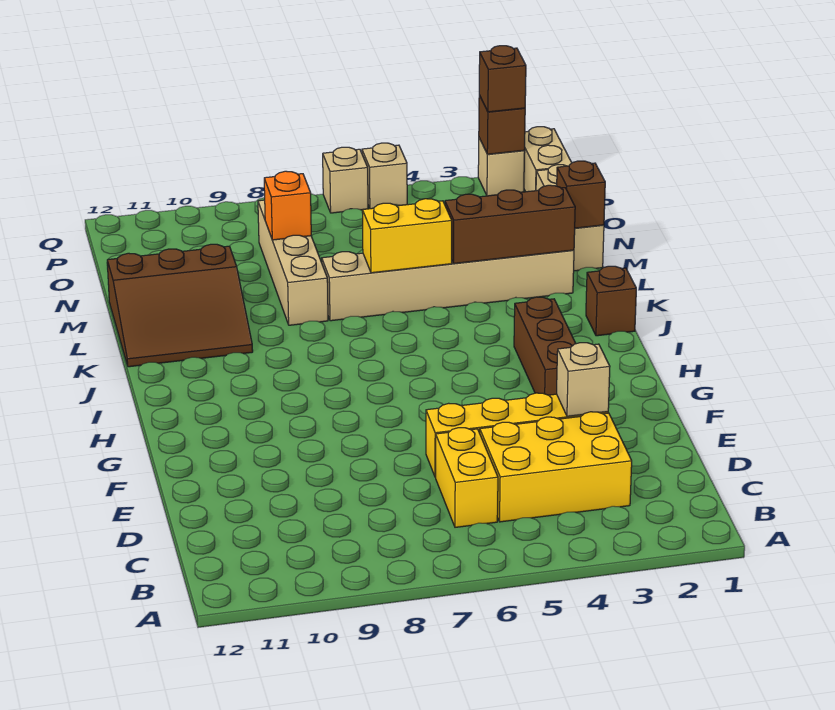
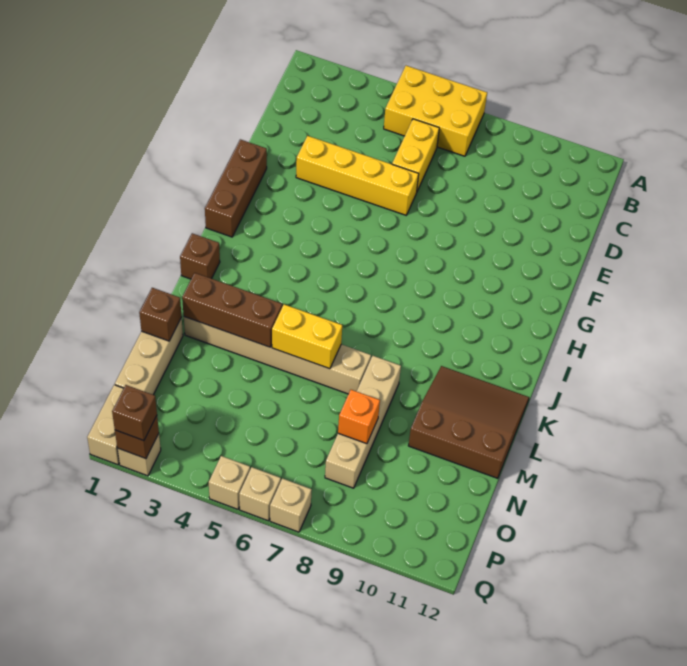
yellow 2x3 brick [480,412,632,522] -> yellow 2x3 brick moved to [384,66,487,156]
tan 1x1 brick [557,343,610,416] -> tan 1x1 brick moved to [270,478,312,532]
brown 1x3 brick [514,297,576,395] -> brown 1x3 brick moved to [205,139,267,237]

